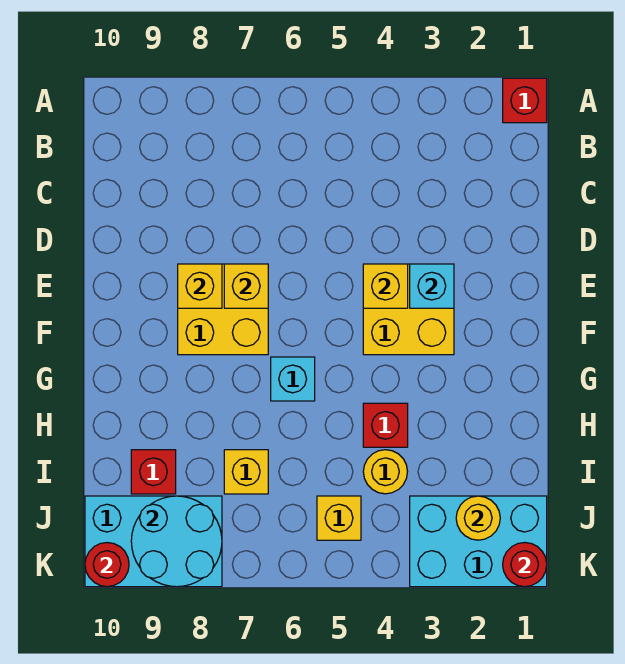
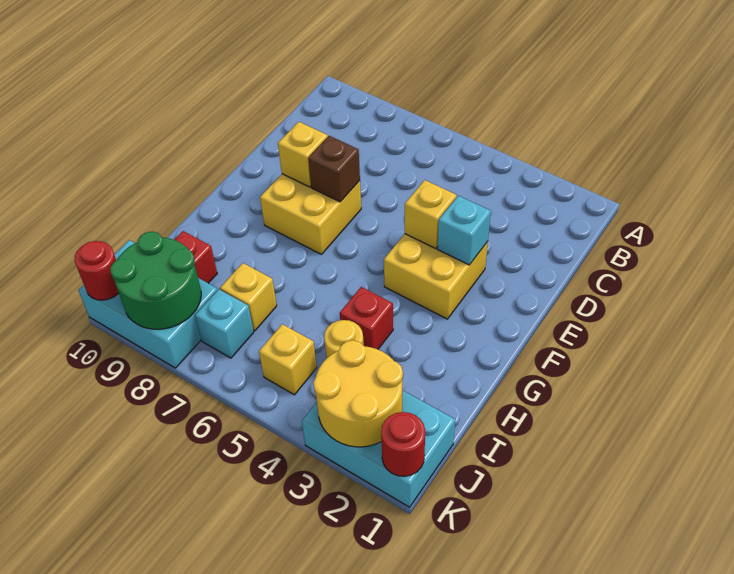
red 1x1 brick [503,78,547,123] -> none
yellow 1x1 brick [224,264,268,308] -> brown 1x1 brick [308,136,360,202]
cyan 1x1 brick [271,357,315,401] -> cyan 1x1 brick moved to [195,289,254,358]
yellow 1x1 round brick [456,496,500,540] -> yellow 2x2 round brick [313,340,403,447]
cyan 2x2 round brick [131,496,222,587] -> green 2x2 round brick [110,232,201,329]

